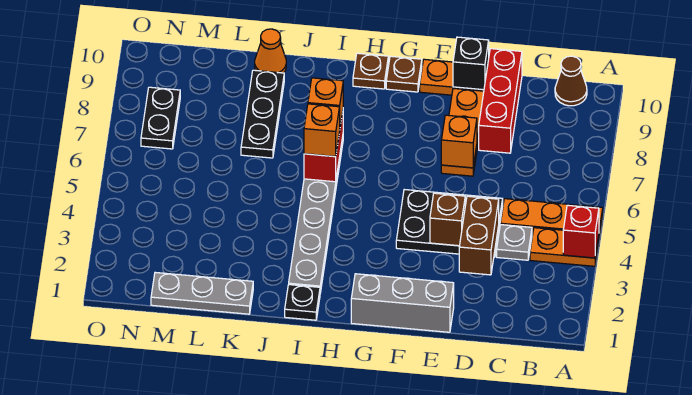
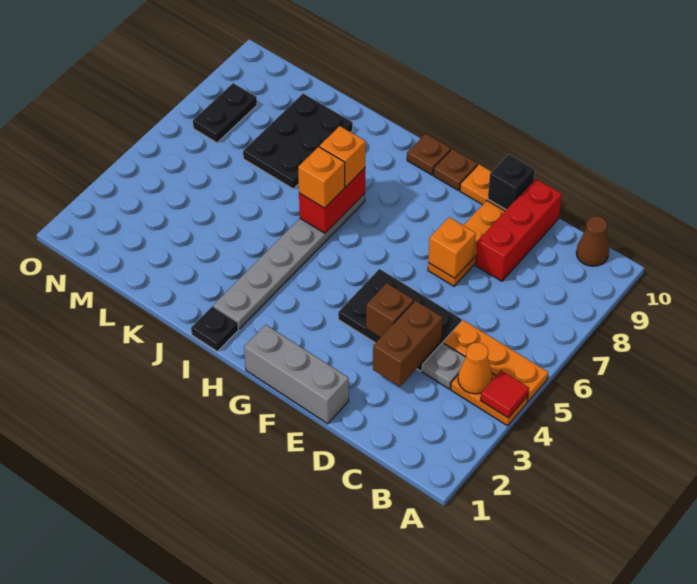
red 1x1 brick [563,205,599,258] -> red 1x1 tile [480,371,529,418]
grey 1x3 plate [151,272,253,314] -> none
black 1x3 plate [241,70,284,158] -> black 2x3 plate [243,93,353,189]
orange 1x1 cone [255,29,286,73] -> orange 1x1 cone moved to [458,342,492,394]

